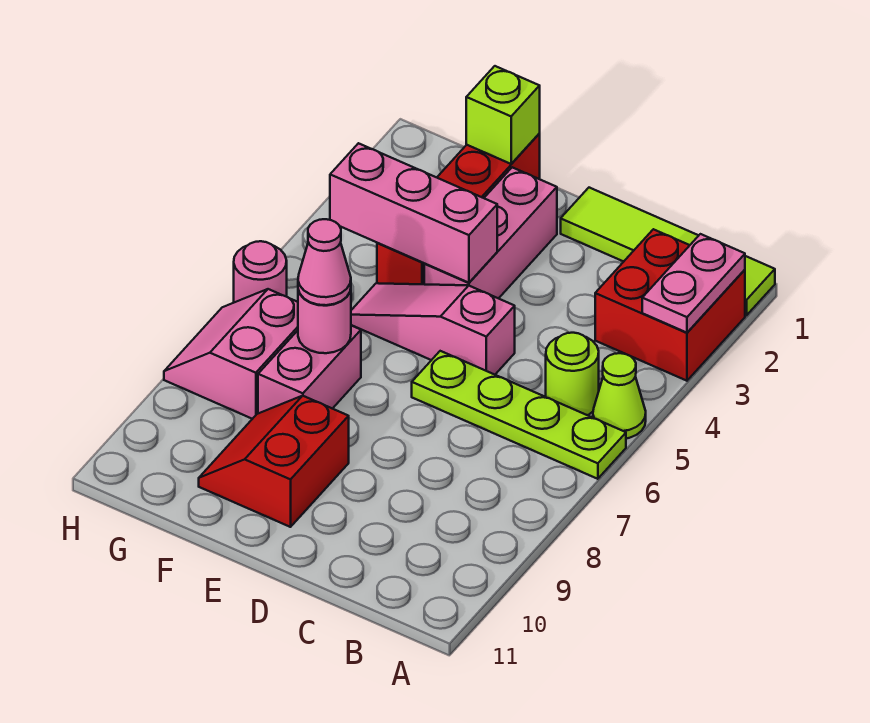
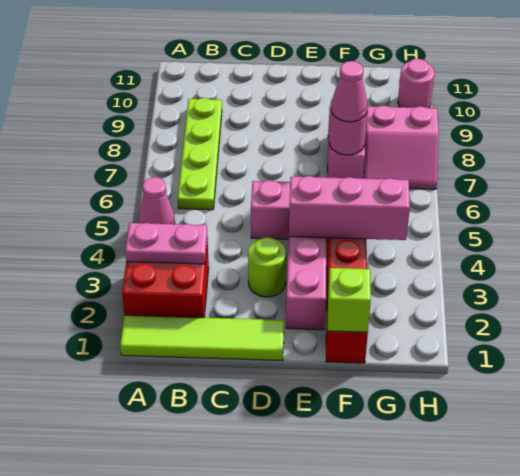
pink 1x2 plate [642,234,745,333] -> pink 1x2 plate turned to [125,223,207,264]
lime 1x1 cone [593,353,646,438] -> pink 1x1 cone [139,177,175,224]
lime 1x4 plate [412,351,626,479] -> lime 1x4 plate turned to [178,98,222,210]
lime 1x1 round brick [546,333,599,415] -> lime 1x1 round brick moved to [248,237,286,297]
red 2x2 slope [199,396,349,527] -> none
pink 2x2 slope [164,289,298,419] -> pink 2x2 slope turned to [364,106,439,189]
pink 1x1 round brick [234,241,287,302] -> pink 1x1 round brick moved to [398,59,435,108]

